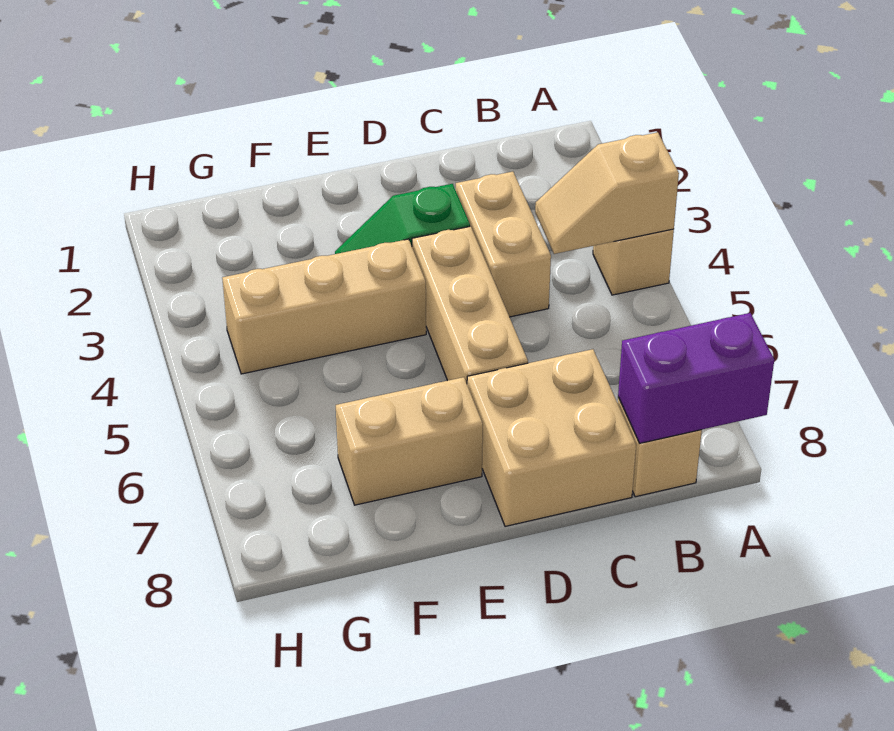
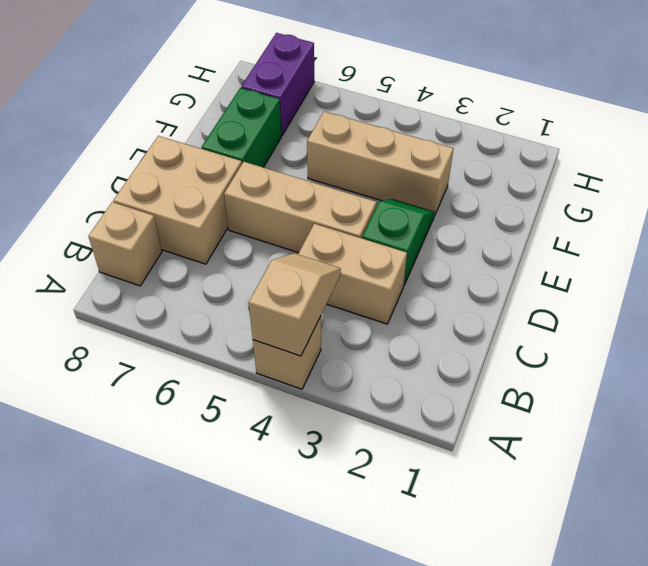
purple 1x2 brick [618,313,774,443] -> purple 1x2 brick moved to [241,33,314,135]
tan 1x3 brick [222,239,426,374] -> tan 1x3 brick turned to [307,112,454,216]
tan 1x2 brick [336,377,483,505] -> green 1x2 brick [202,88,281,167]

